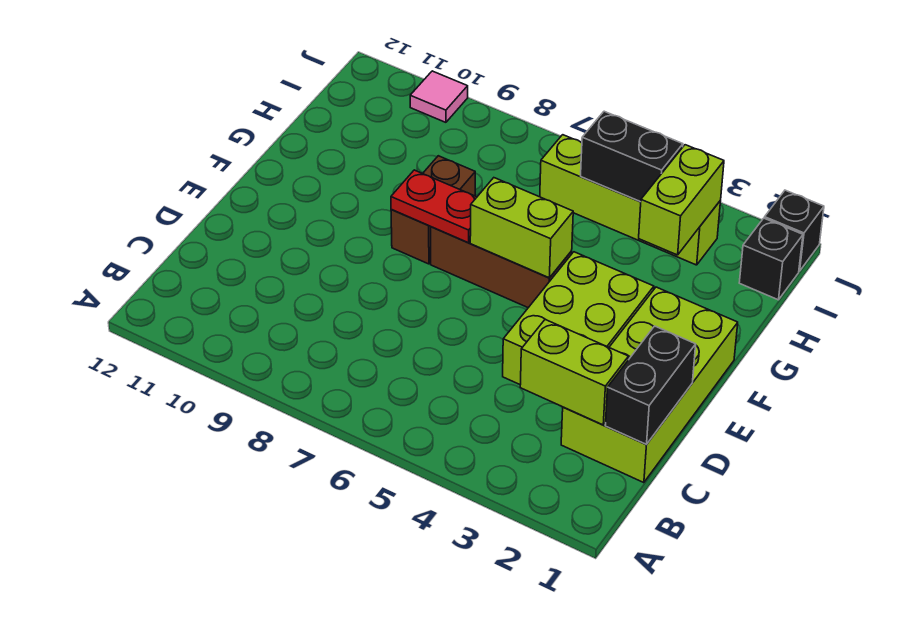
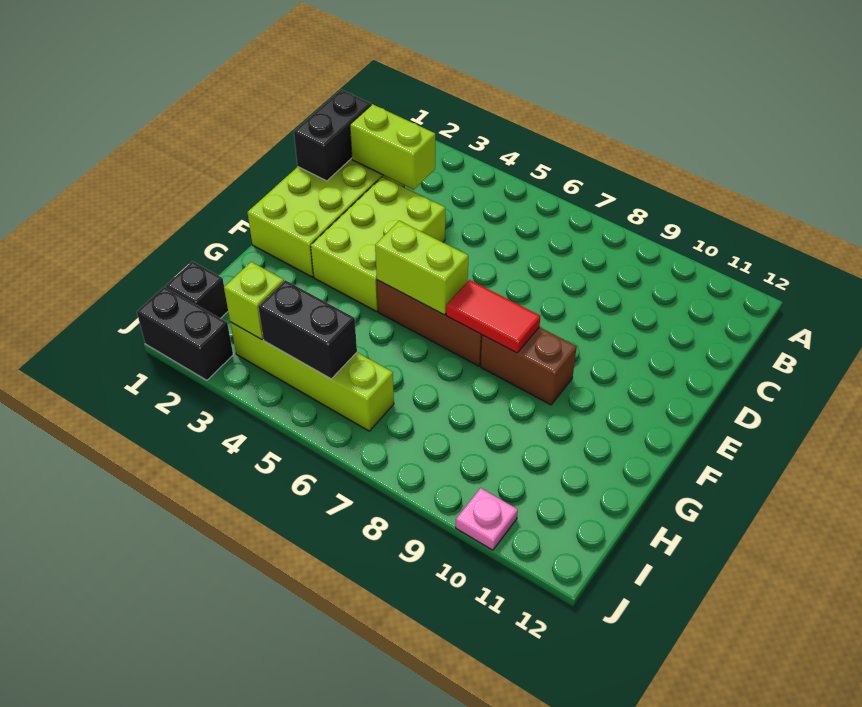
red 1x2 plate [391,170,477,243] -> red 1x2 tile [446,280,541,353]
brown 1x2 brick [391,156,475,264] -> brown 1x2 brick turned to [481,327,577,405]
lime 1x2 brick [639,145,724,255] -> lime 1x1 brick [224,262,284,340]
black 1x1 brick [765,190,824,271] -> black 1x2 brick [137,287,233,380]
pink 1x1 tile [410,71,468,122] -> pink 1x1 plate [456,488,518,550]

